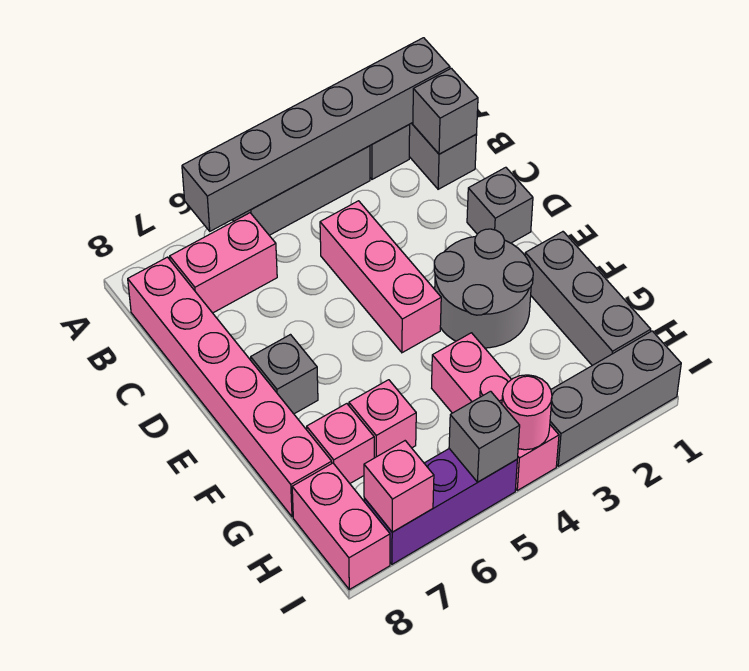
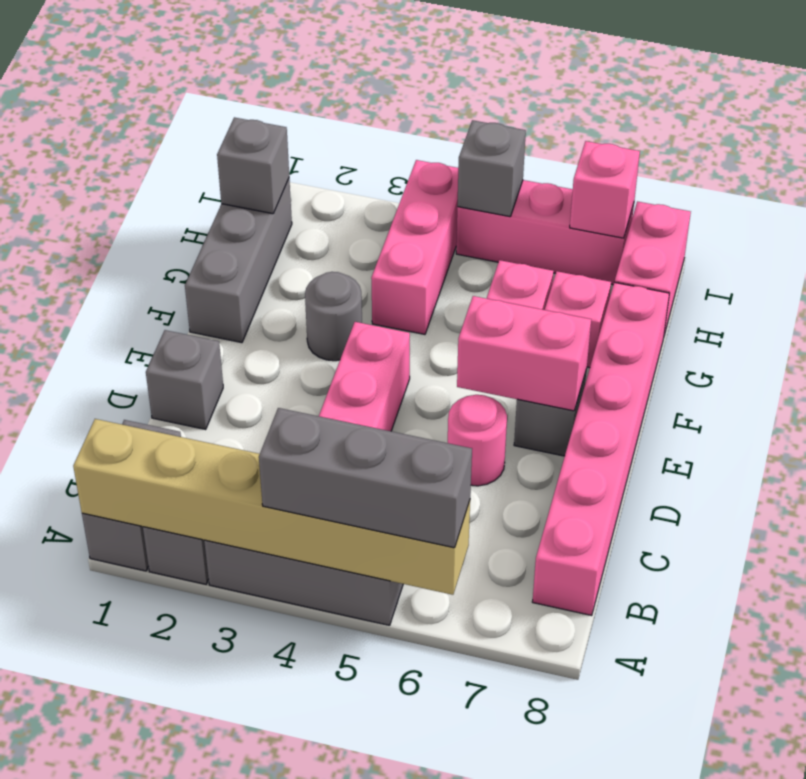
grey 1x6 brick [182,38,450,231] -> tan 1x6 brick [73,419,470,595]
grey 1x1 brick [413,68,478,154] -> grey 1x1 brick moved to [217,117,289,214]
pink 1x2 brick [170,213,277,313] -> pink 1x2 brick moved to [457,296,591,411]
grey 2x2 round brick [434,229,533,348] -> grey 1x1 round brick [305,272,362,361]
grey 1x3 brick [550,331,681,466] -> grey 1x3 brick moved to [259,408,472,548]
pink 1x1 round brick [502,375,552,450] -> pink 1x1 round brick moved to [448,395,507,486]
purple 1x3 brick [364,449,517,564] -> pink 1x3 brick [456,180,634,285]

